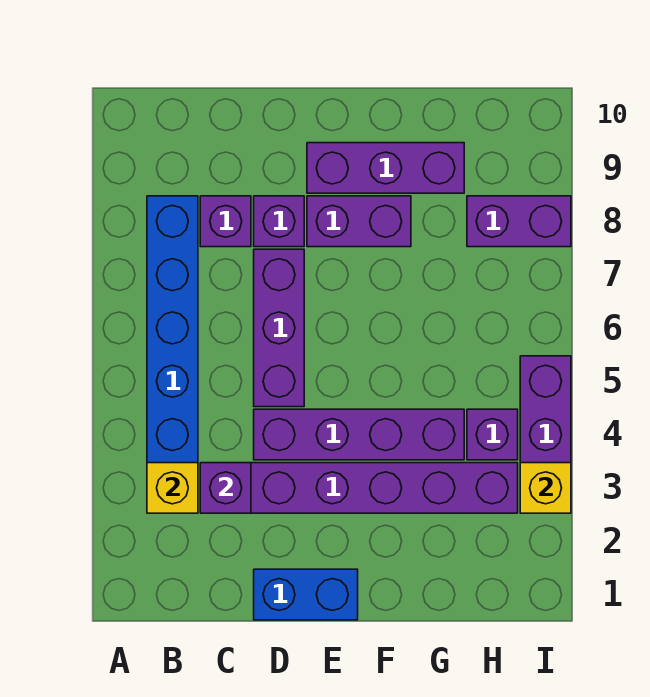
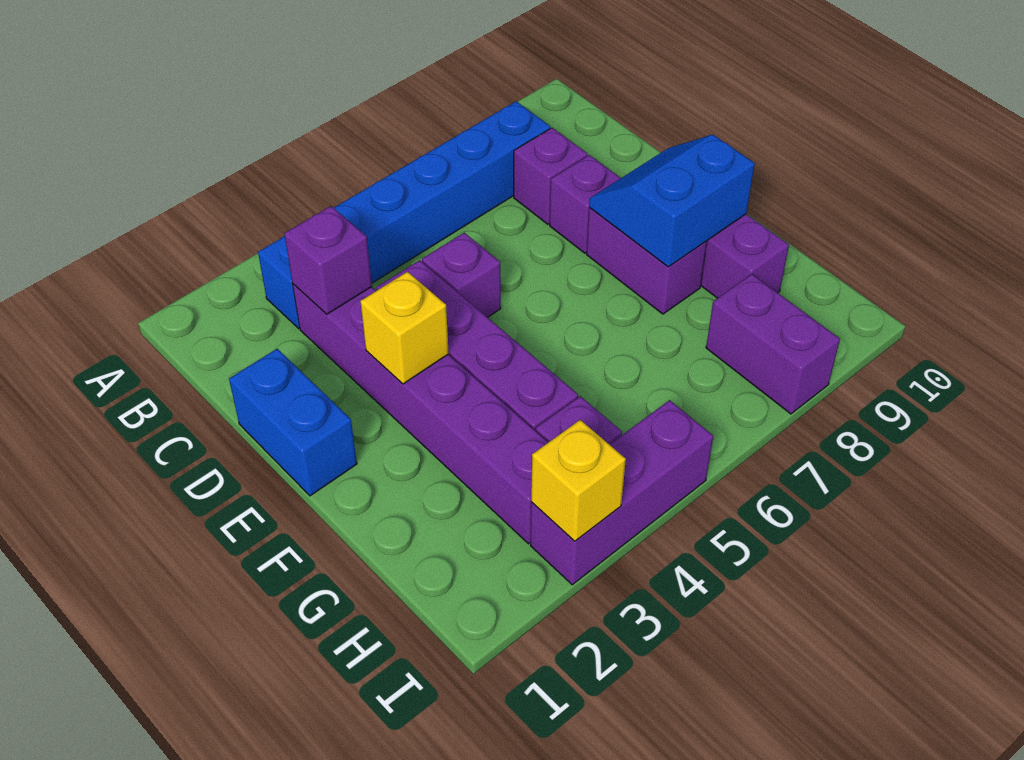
yellow 1x1 brick [147,463,198,513] -> yellow 1x1 brick moved to [360,272,449,384]
purple 1x3 brick [254,249,304,407] -> purple 1x1 brick [422,233,501,317]
none -> blue 2x2 slope [589,135,755,267]

